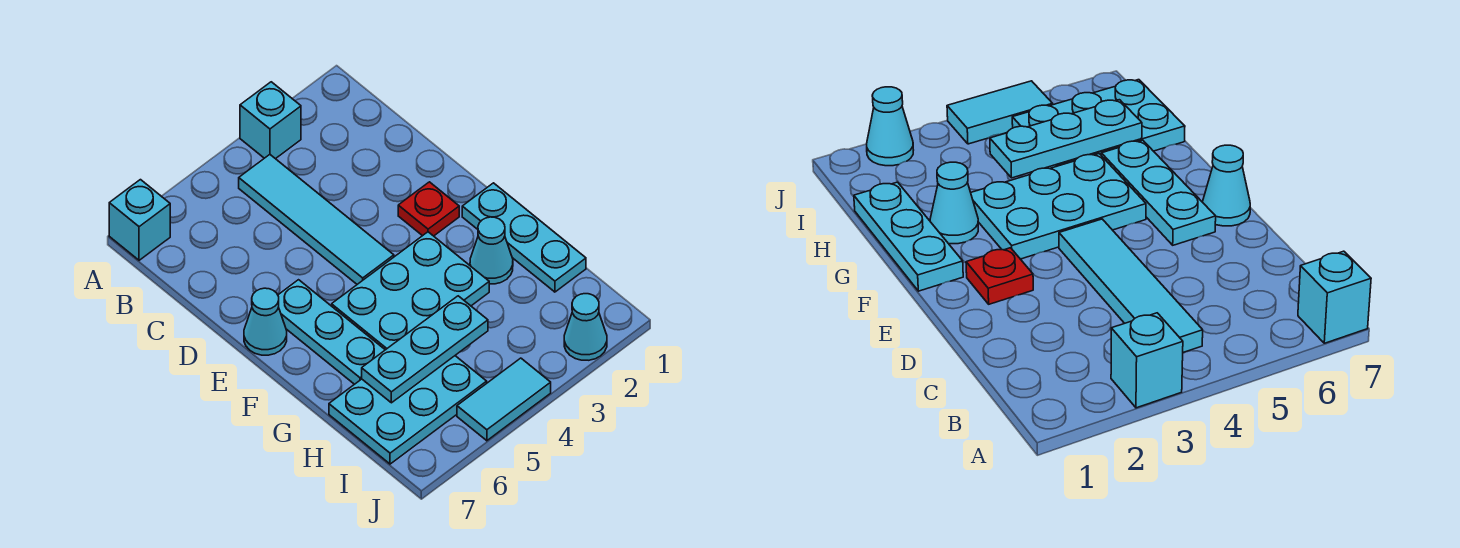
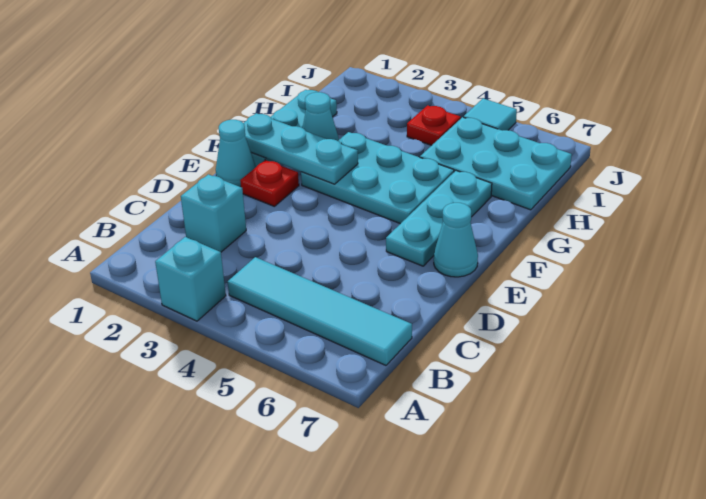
cyan 1x1 brick [109,180,170,260] -> cyan 1x1 brick moved to [181,174,246,252]
cyan 1x4 tile [239,155,394,284] -> cyan 1x4 tile turned to [228,257,412,365]
cyan 1x3 plate [362,296,488,403] -> cyan 1x3 plate moved to [244,113,358,184]
none -> red 1x1 plate [407,105,461,145]
cyan 1x1 cone [564,294,607,360] -> cyan 1x1 cone moved to [216,120,256,187]
cyan 1x2 tile [457,358,551,441] -> cyan 1x1 tile [463,98,517,131]

